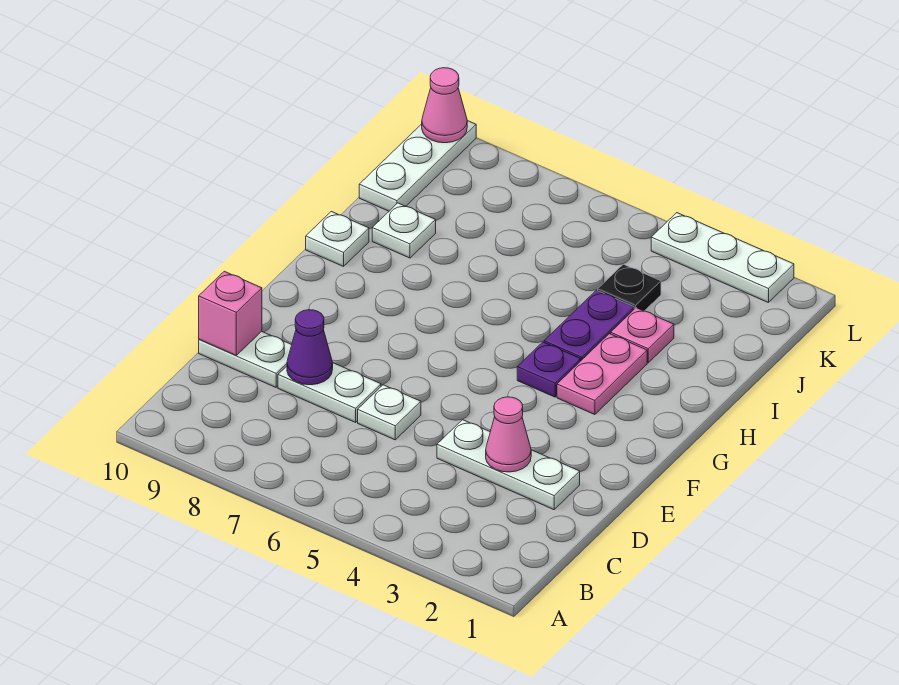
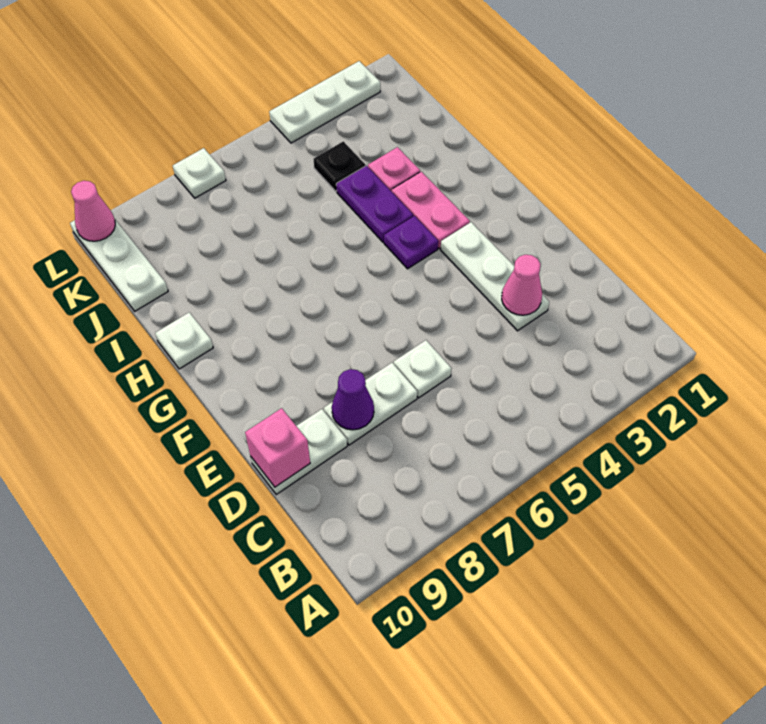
white 1x3 plate [437,420,580,510] -> white 1x3 plate turned to [440,222,549,331]
white 1x1 plate [372,203,436,258] -> white 1x1 plate moved to [173,148,226,198]

